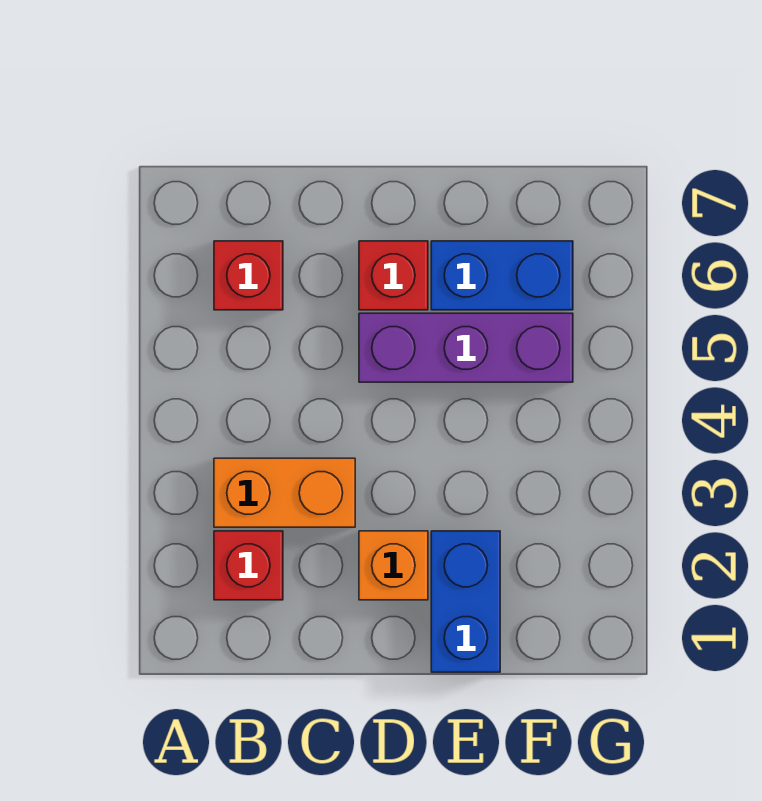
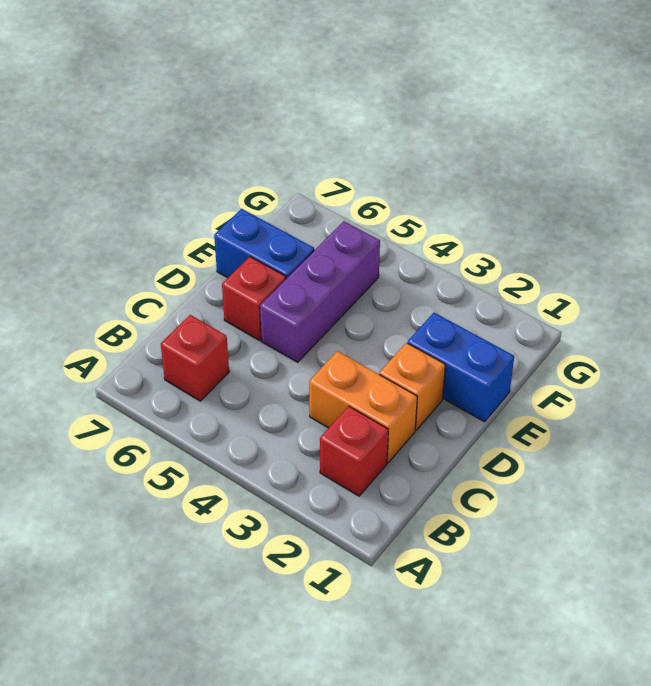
orange 1x2 brick [214,458,355,527] -> orange 1x2 brick turned to [309,351,417,463]
blue 1x2 brick [431,241,573,310] -> blue 1x2 brick turned to [214,209,314,279]

